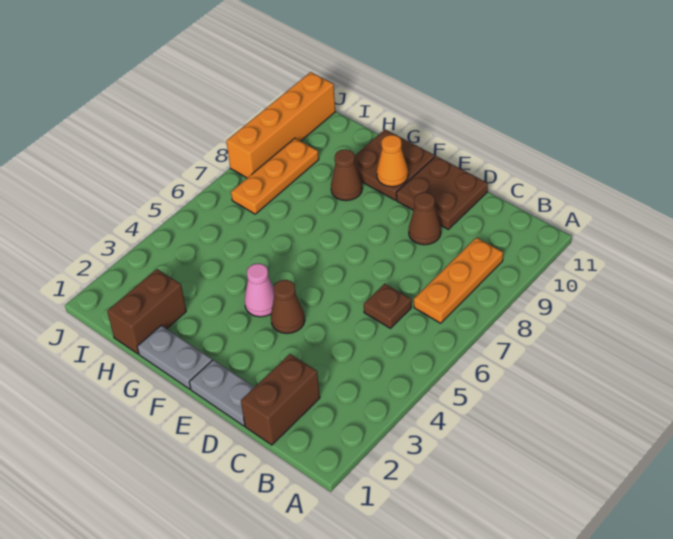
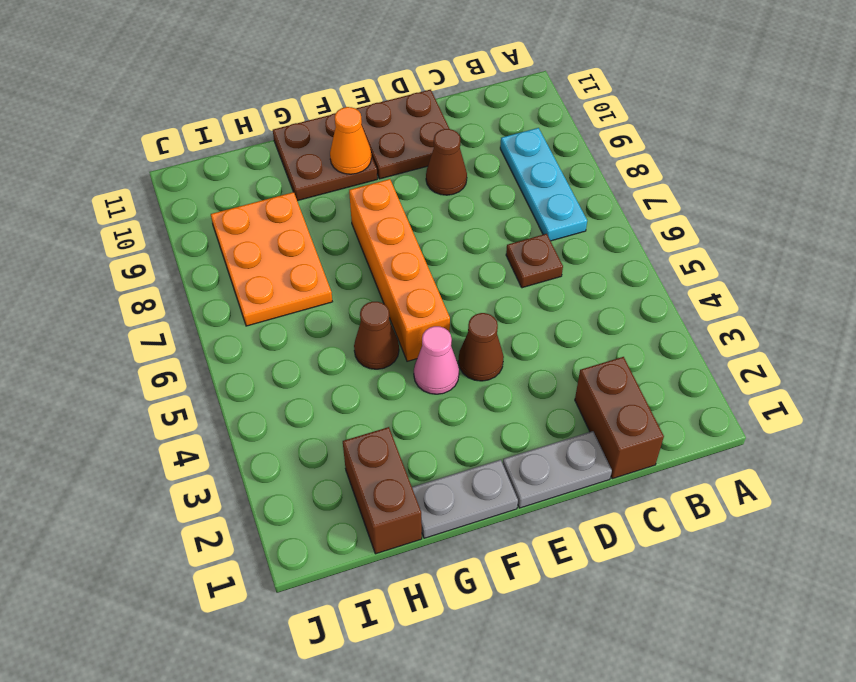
orange 1x3 plate [414,238,503,323] -> cyan 1x3 plate [500,128,587,241]
brown 1x1 cone [331,149,362,201] -> brown 1x1 cone moved to [354,302,399,369]
orange 1x3 plate [231,138,319,214] -> orange 2x3 plate [211,192,332,326]
orange 1x4 brick [226,72,335,178] -> orange 1x4 brick moved to [349,179,450,361]

